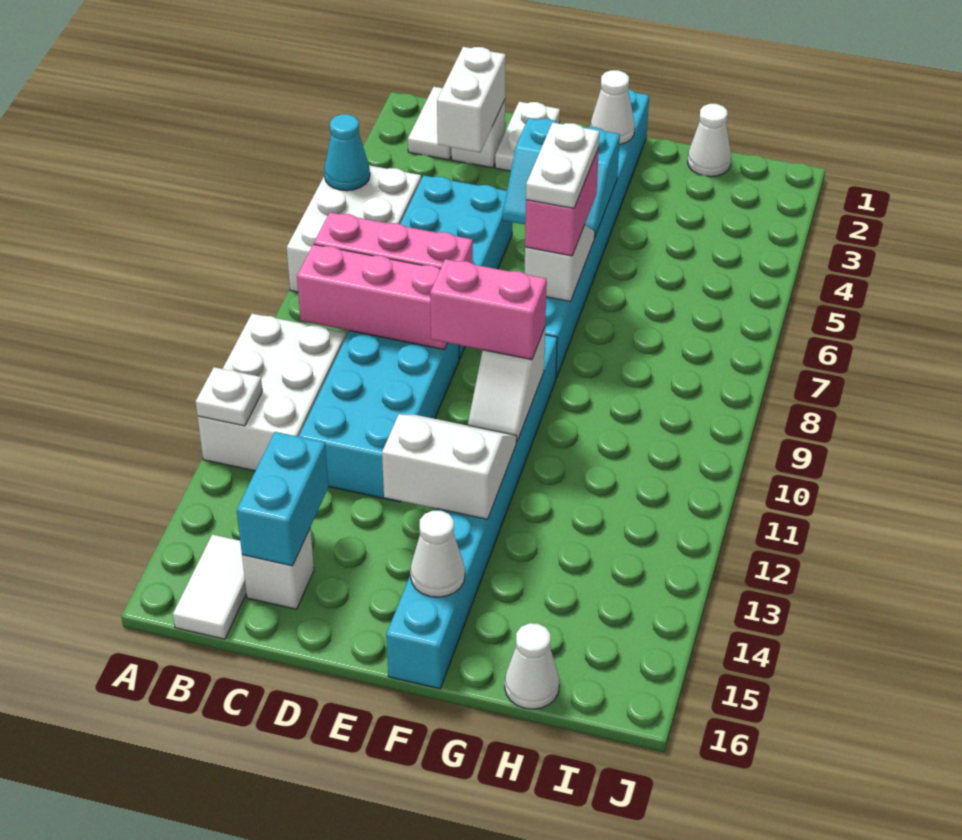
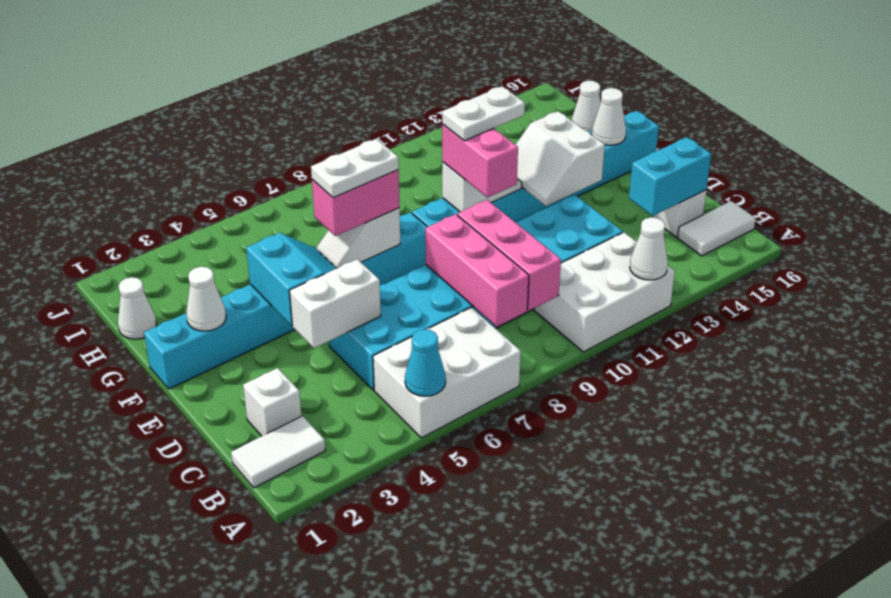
white 1x1 plate [196,367,262,426] -> white 1x1 cone [630,217,668,280]
white 1x2 brick [437,47,506,152] -> white 1x2 brick moved to [289,259,381,348]
white 1x2 plate [495,102,560,171] -> white 1x2 plate moved to [442,86,525,141]

